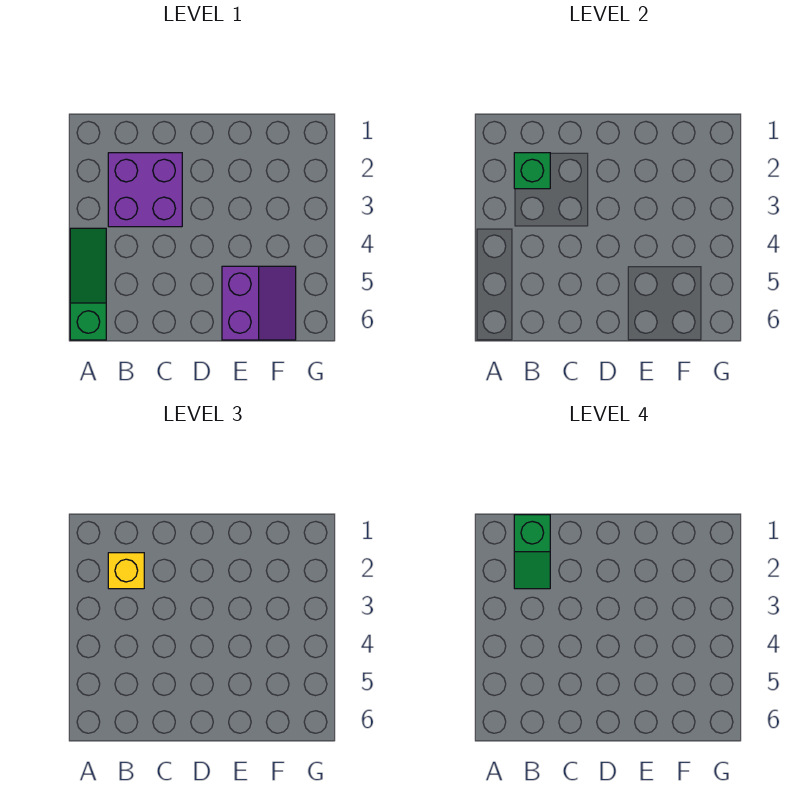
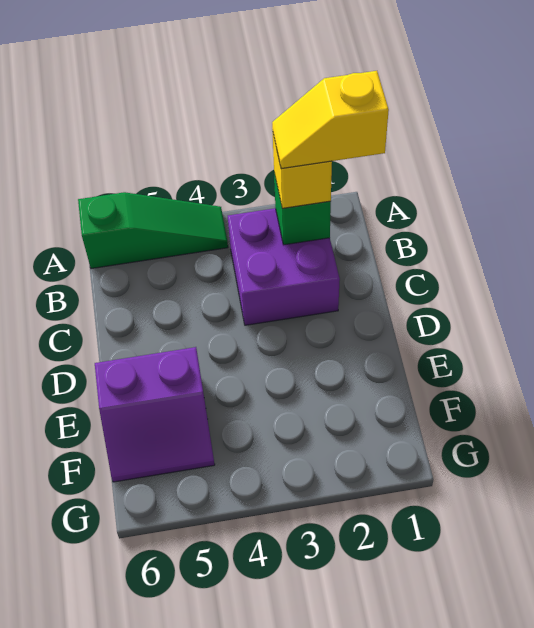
green 1x2 slope [514,515,550,589] -> yellow 1x2 slope [272,71,389,169]

